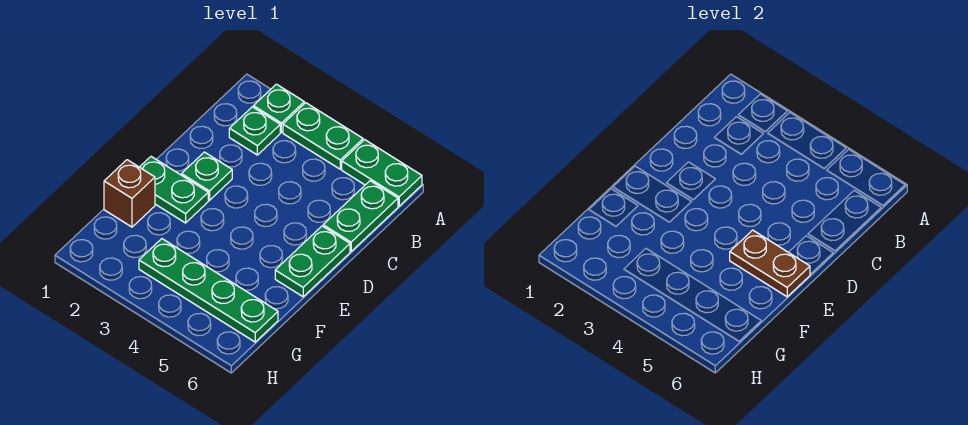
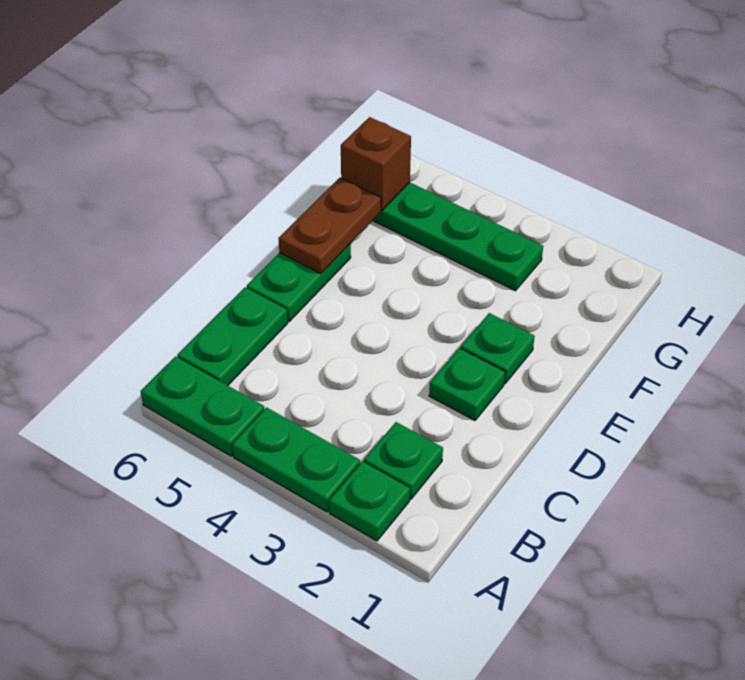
green 1x2 plate [140,157,208,223] -> green 1x1 plate [461,313,535,383]
brown 1x2 plate [730,230,810,297] -> brown 1x2 plate turned to [278,178,381,274]
brown 1x1 brick [104,160,155,227] -> brown 1x1 brick moved to [341,117,411,210]

